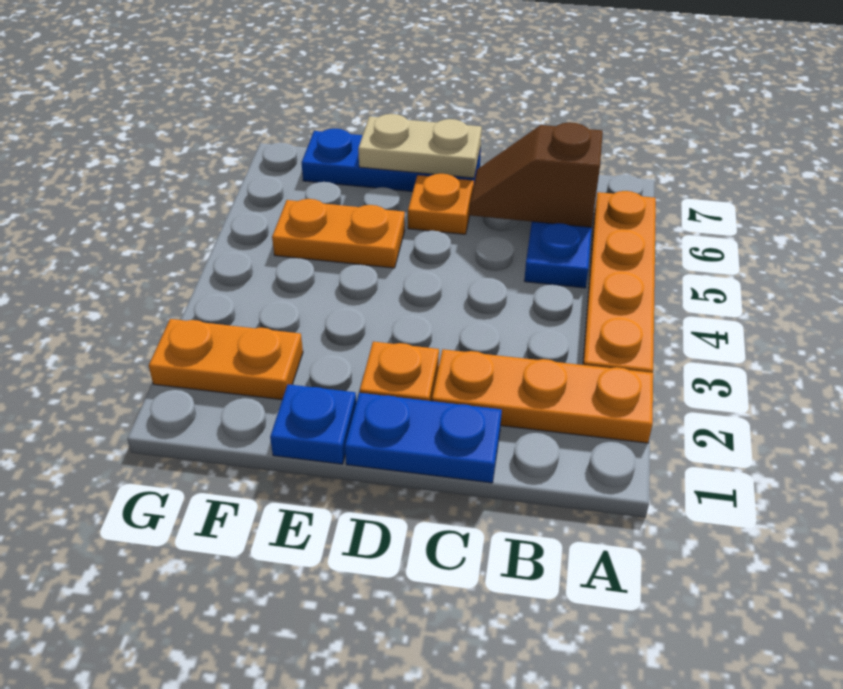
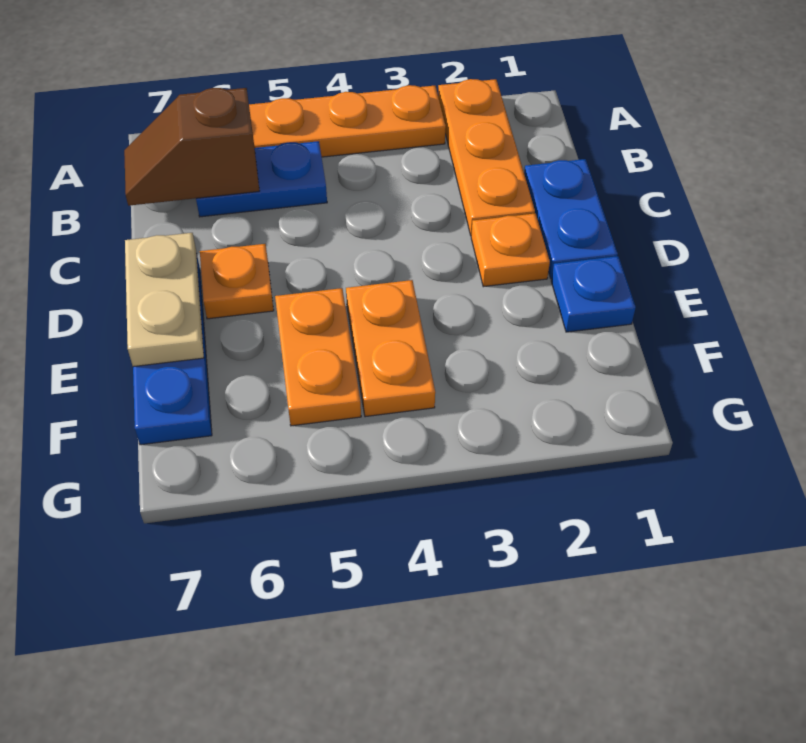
brown 1x2 slope [469,122,603,227] -> brown 1x2 slope turned to [124,88,259,206]
orange 1x2 plate [149,319,303,400] -> orange 1x2 plate moved to [346,280,435,417]

